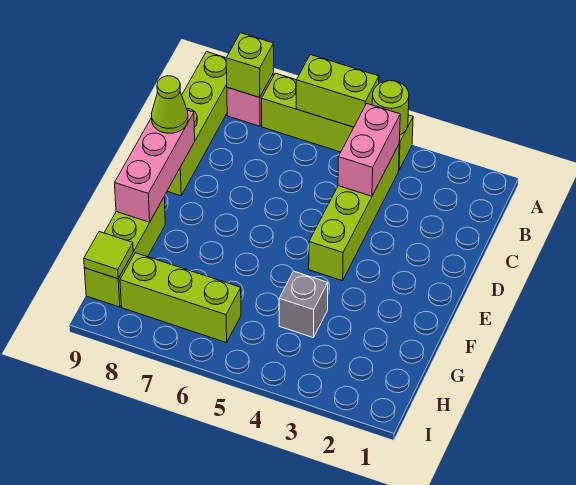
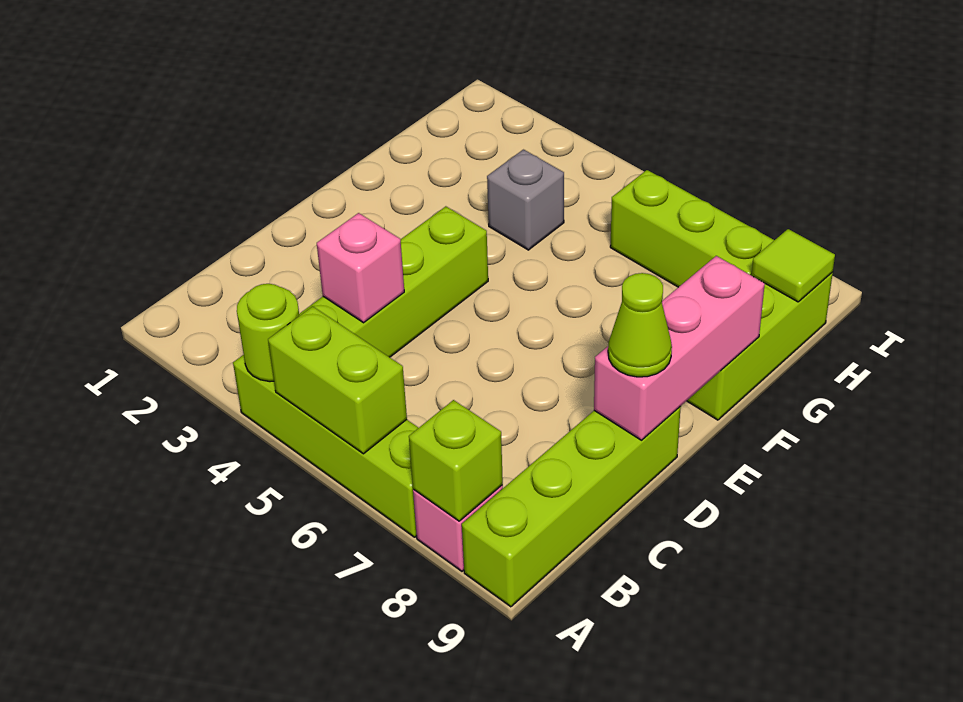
pink 1x2 brick [338,104,400,196] -> pink 1x1 brick [317,213,404,323]

